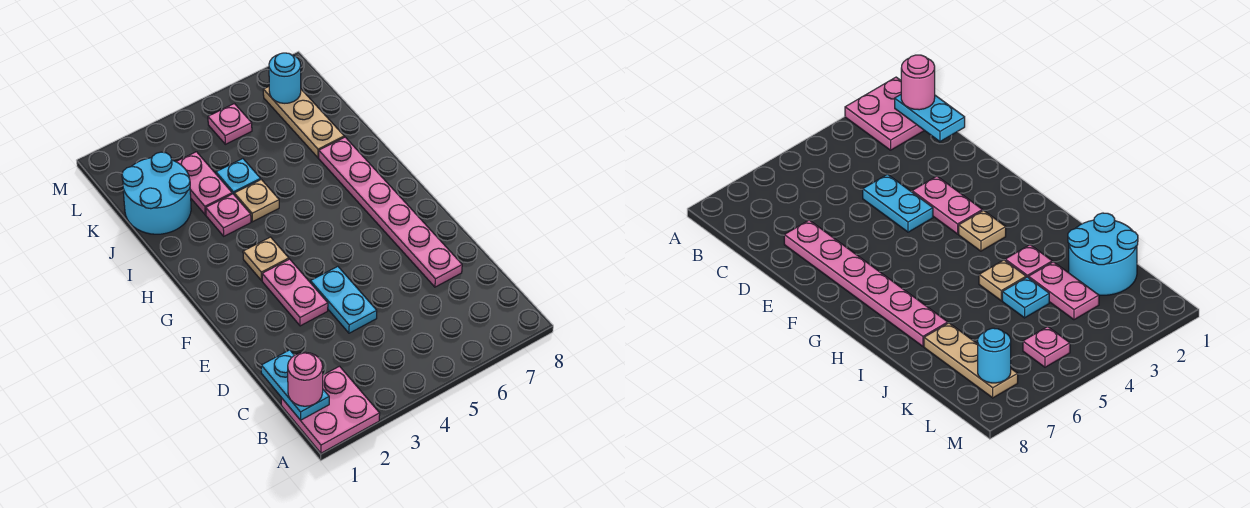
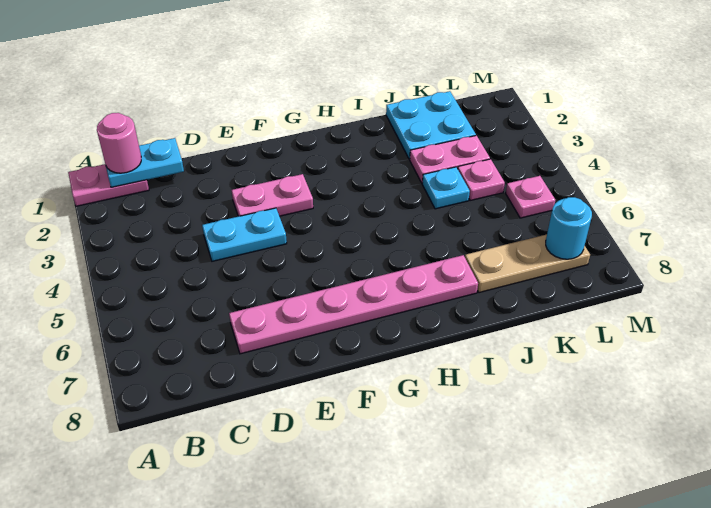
pink 2x2 plate [281,366,380,453] -> pink 1x2 plate [68,164,149,206]
tan 1x1 plate [243,237,289,281] -> none
pink 1x1 plate [206,194,251,236] -> pink 1x1 plate moved to [458,159,505,200]
tan 1x1 plate [234,179,279,222] -> none
cyan 2x2 round brick [122,152,191,234] -> cyan 2x2 plate [386,91,476,159]

